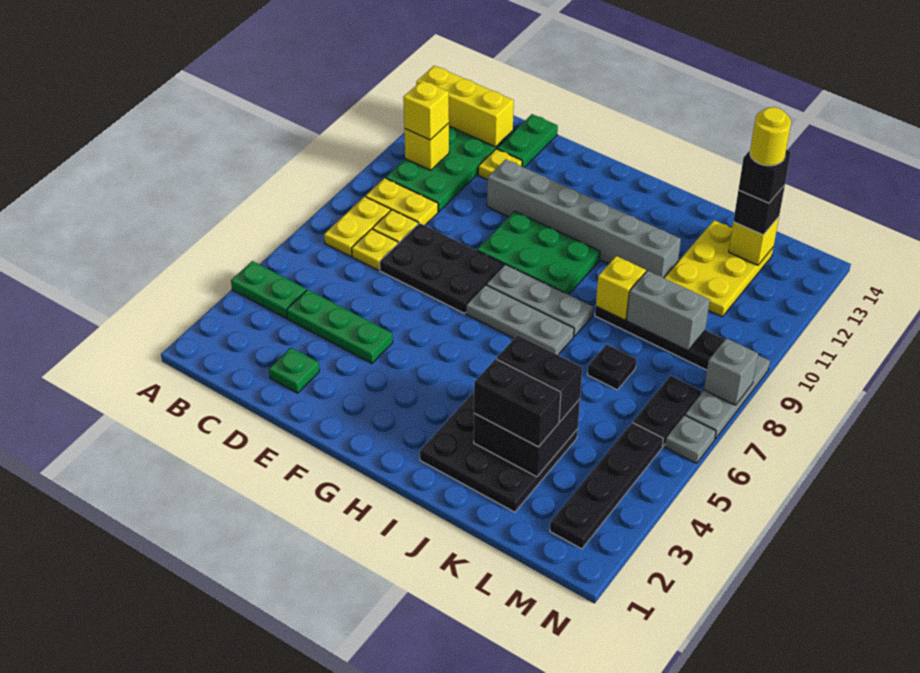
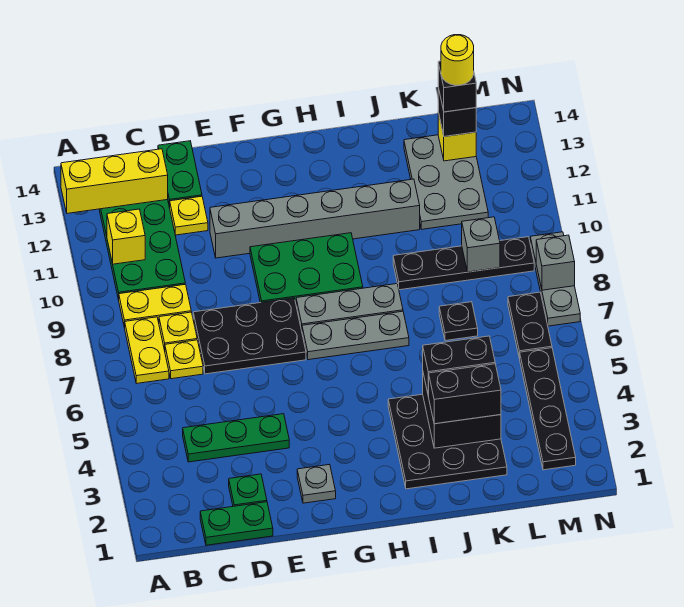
green 1x2 plate [231,261,306,318] -> green 1x2 plate moved to [200,502,273,545]
yellow 1x1 brick [403,80,449,140] -> none
yellow 1x1 brick [596,256,646,320] -> none
grey 1x2 brick [627,271,710,350] -> grey 1x1 brick [462,217,500,272]
yellow 2x3 plate [664,220,774,317] -> grey 2x3 plate [404,135,488,229]
grey 1x1 plate [665,415,716,463] -> grey 1x1 plate moved to [297,464,336,503]

